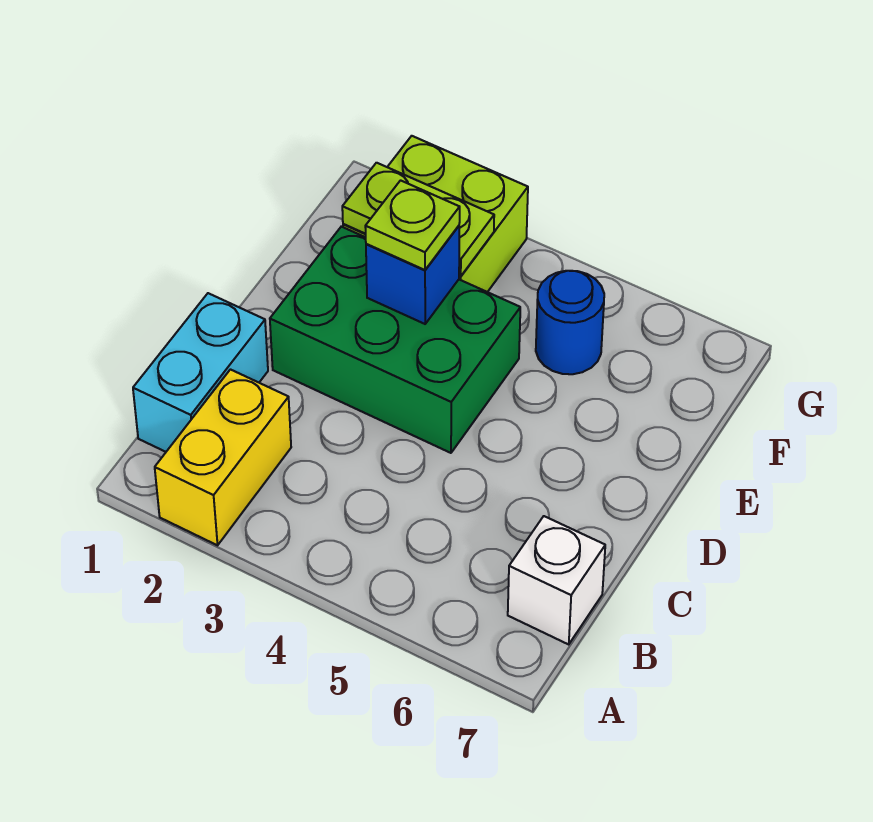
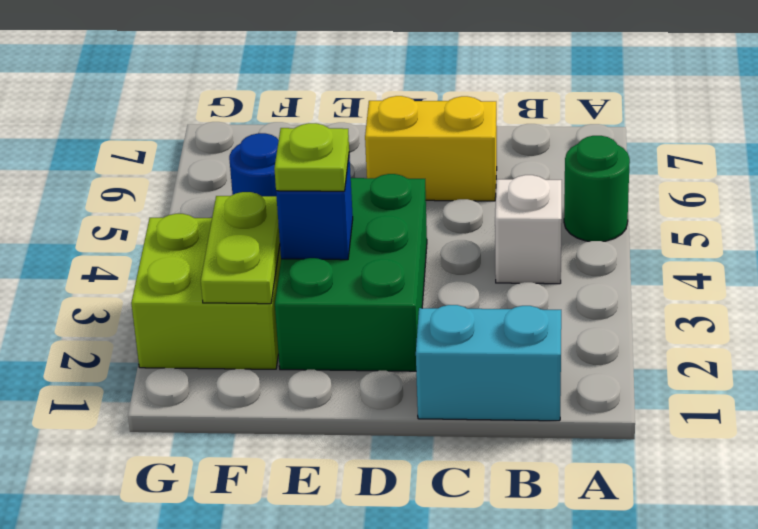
yellow 1x2 brick [155,370,291,545] -> yellow 1x2 brick moved to [365,96,497,201]
none -> green 1x1 round brick [564,136,630,241]
white 1x1 brick [508,516,605,644] -> white 1x1 brick moved to [495,175,562,284]

